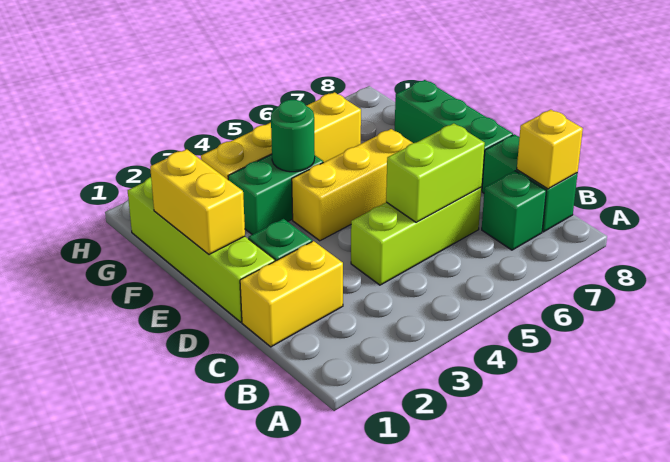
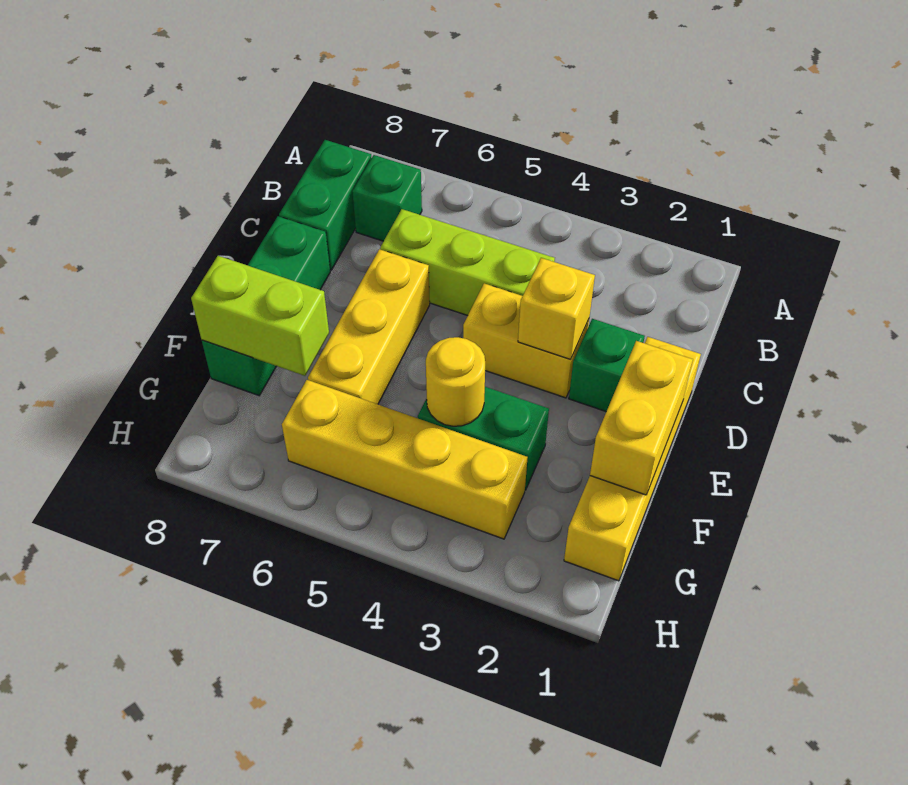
yellow 1x1 brick [517,110,583,189] -> yellow 1x1 brick moved to [518,258,595,359]
yellow 1x2 brick [240,241,343,347] -> yellow 1x2 brick moved to [463,283,589,398]
lime 1x2 brick [386,123,485,223] -> lime 1x2 brick moved to [191,256,329,376]
lime 1x4 brick [128,177,275,322] -> yellow 1x4 brick [564,337,701,581]
yellow 1x3 brick [292,129,412,241] -> yellow 1x3 brick turned to [308,249,430,404]
green 1x1 round brick [271,100,315,172] -> yellow 1x1 round brick [426,337,485,426]

